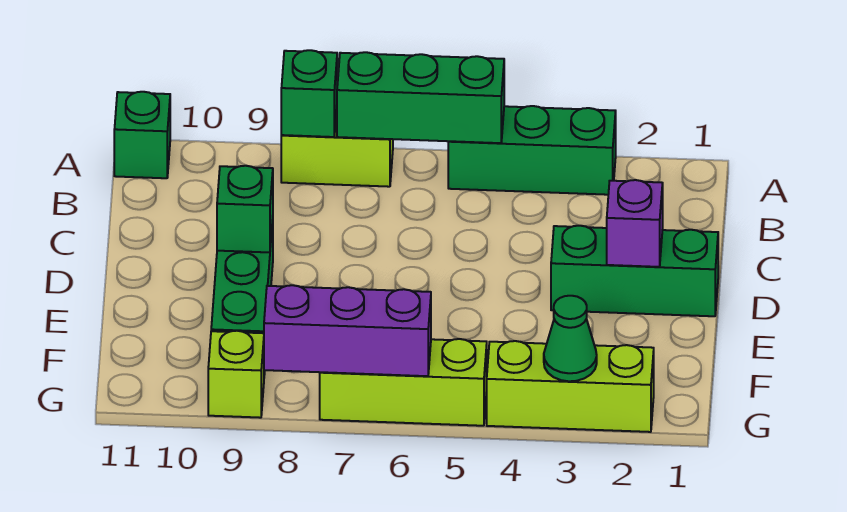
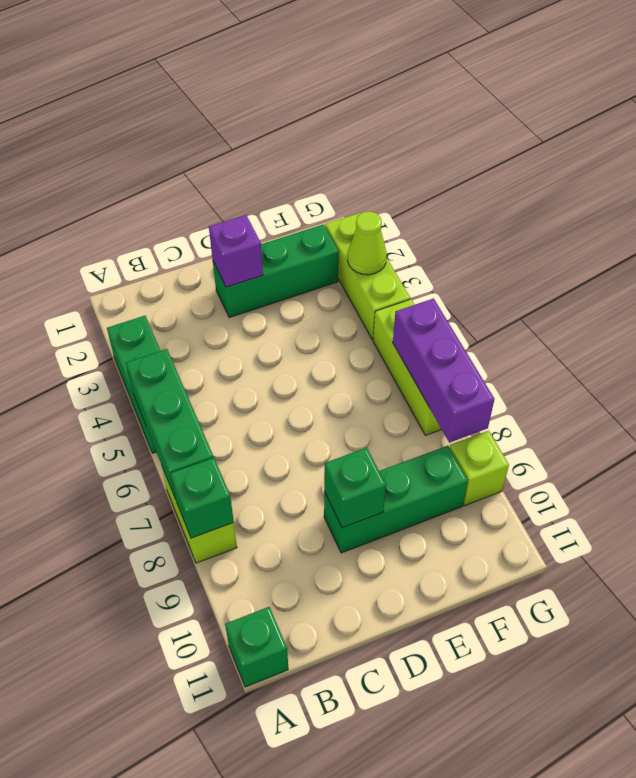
green 1x3 brick [551,226,718,316] -> green 1x3 brick turned to [213,225,339,318]
green 1x1 cone [544,296,597,381] -> lime 1x1 cone [348,211,387,275]

